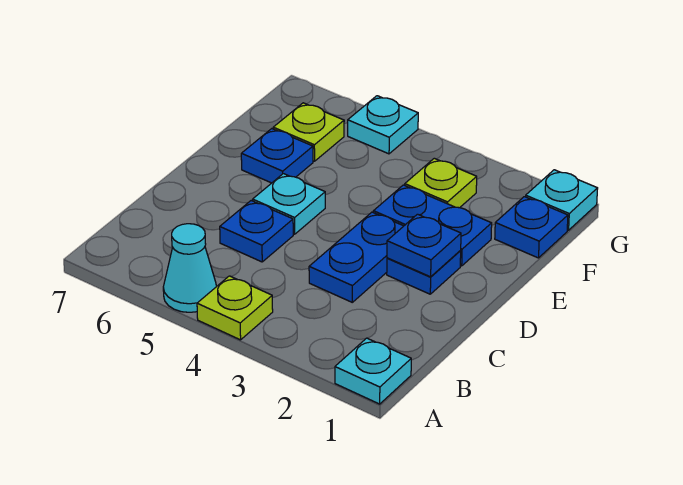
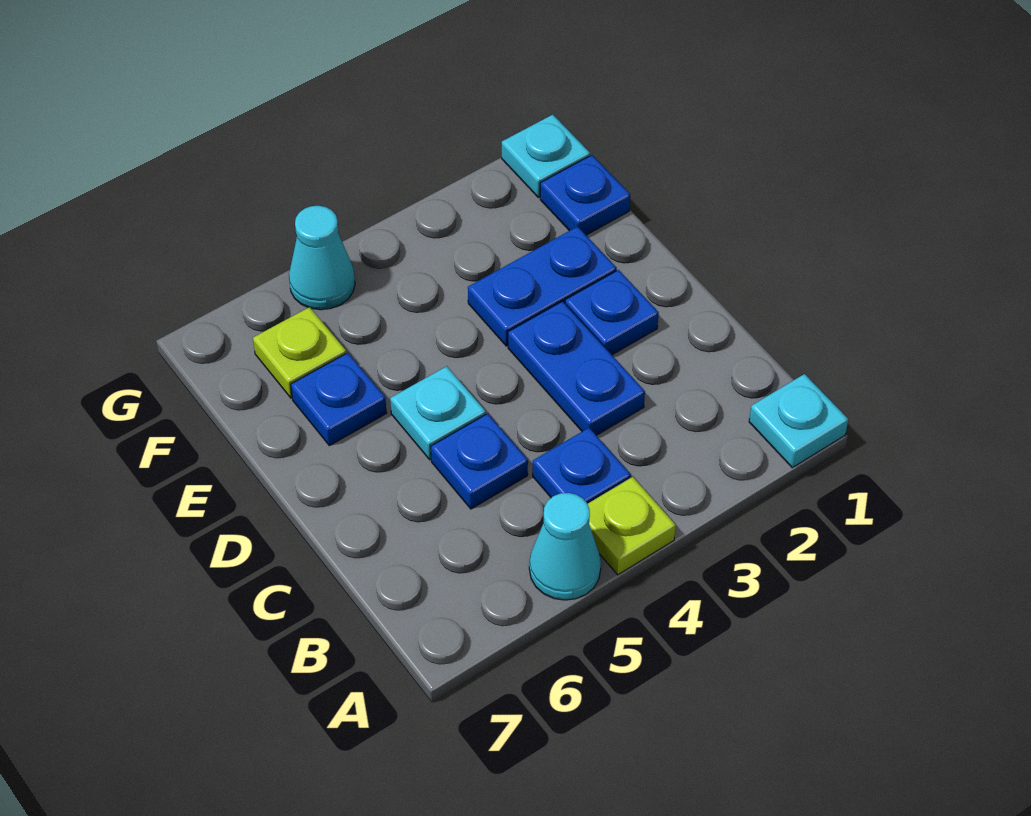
blue 1x1 plate [387,214,461,277] -> blue 1x1 plate moved to [533,428,631,504]
lime 1x1 plate [405,158,477,208] -> none
cyan 1x1 plate [348,96,418,154] -> cyan 1x1 cone [289,206,355,310]

